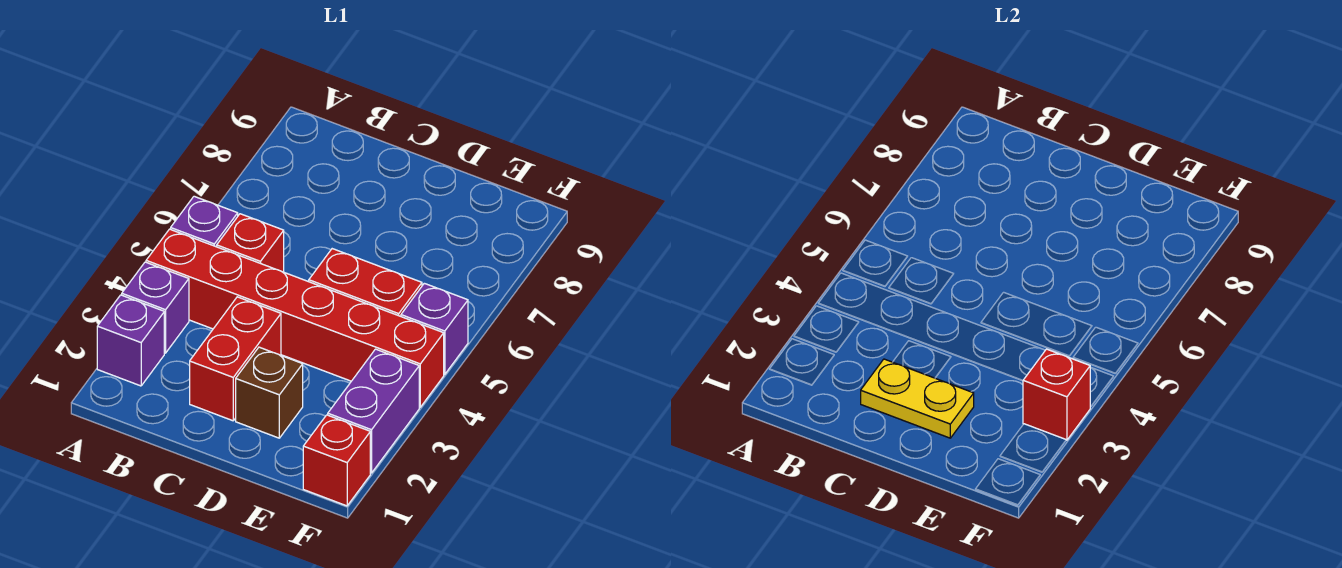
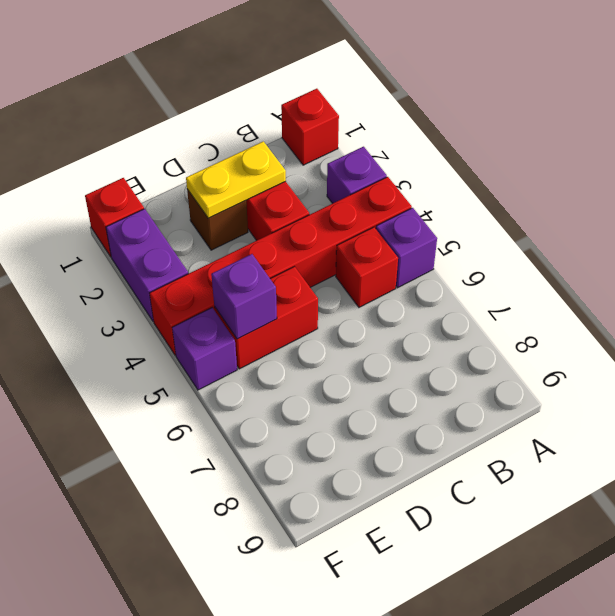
purple 1x1 brick [97,295,164,386] -> purple 1x1 brick moved to [211,254,277,339]
red 1x1 brick [1023,349,1090,440] -> red 1x1 brick moved to [281,89,339,165]

